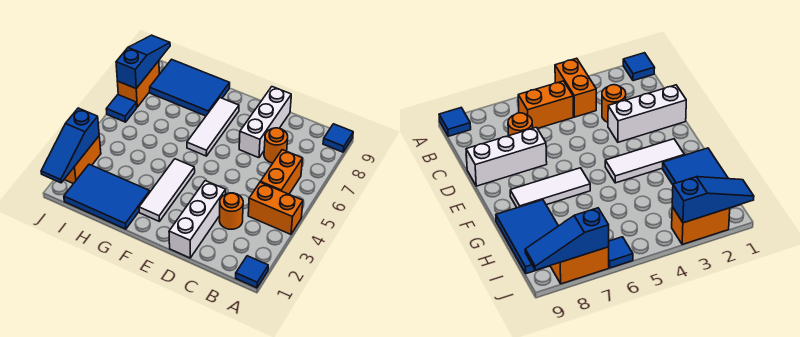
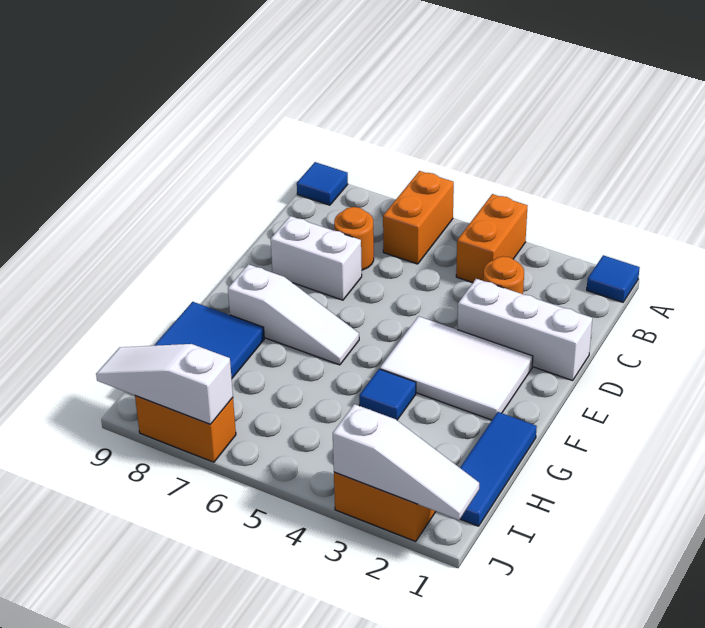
orange 1x2 brick [261,150,303,194] -> orange 1x2 brick turned to [383,171,454,264]
white 1x3 brick [239,87,291,158] -> white 1x2 brick [271,216,362,300]
white 1x3 tile [139,159,195,221] -> white 2x3 tile [380,316,533,420]
white 1x3 tile [187,98,239,156] -> white 1x3 slope [228,264,359,365]
blue 2x3 tile [64,164,150,229] -> blue 1x3 tile [460,412,537,526]
blue 1x3 slope [41,108,99,183] -> white 1x3 slope [333,404,479,520]
blue 1x1 tile [106,95,137,122] -> blue 1x1 tile moved to [359,369,416,420]
blue 1x3 slope [116,35,170,88] -> white 1x3 slope [96,344,233,424]

